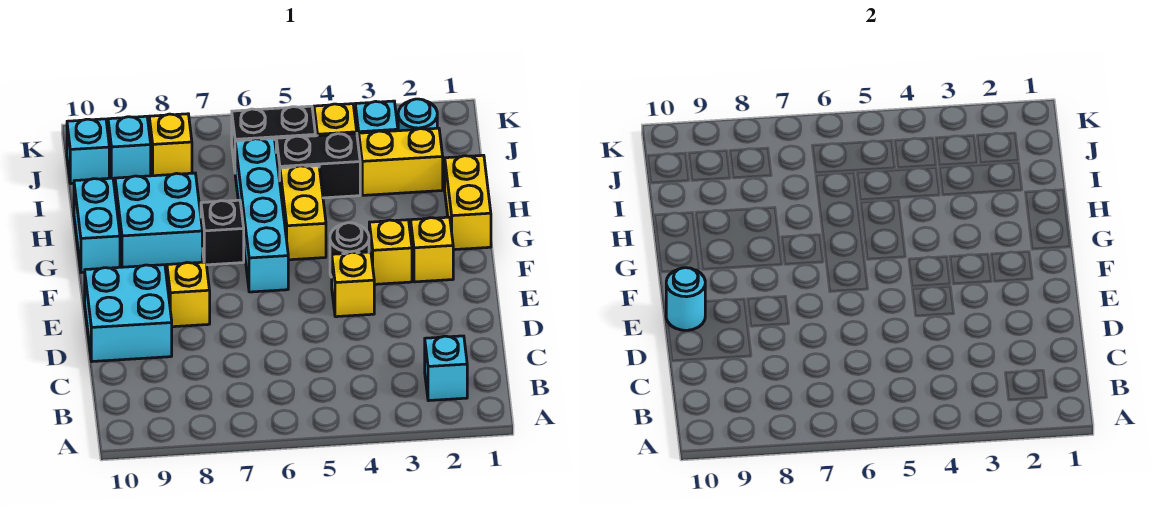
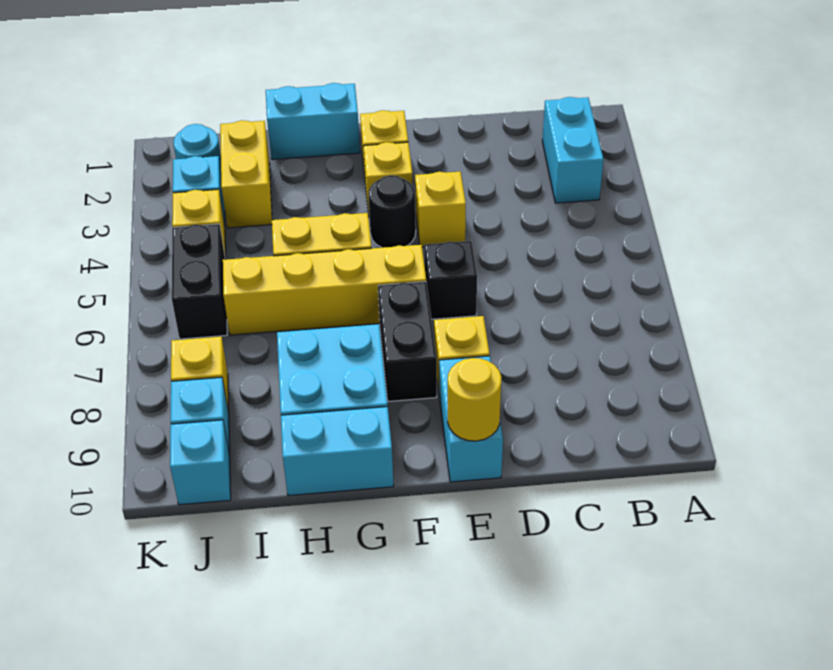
cyan 1x1 brick [425,336,467,401] -> cyan 1x2 brick [542,97,604,203]
cyan 2x2 brick [85,265,172,362] -> cyan 1x2 brick [439,356,503,482]
cyan 1x1 round brick [666,268,705,330] -> yellow 1x1 round brick [448,358,501,441]
cyan 1x4 brick [235,138,288,292] -> yellow 1x4 brick [223,245,426,335]
yellow 1x2 brick [445,155,491,250] -> cyan 1x2 brick [266,83,360,160]
black 1x1 brick [201,200,244,265] -> black 1x1 brick moved to [424,241,477,319]
black 1x2 brick [276,133,360,198] -> black 1x2 brick moved to [378,282,437,402]

